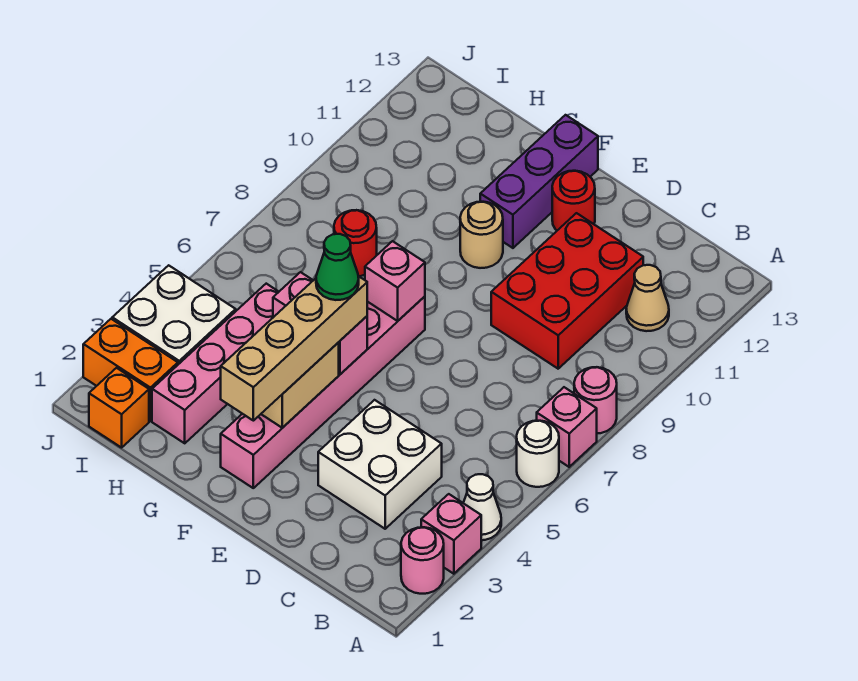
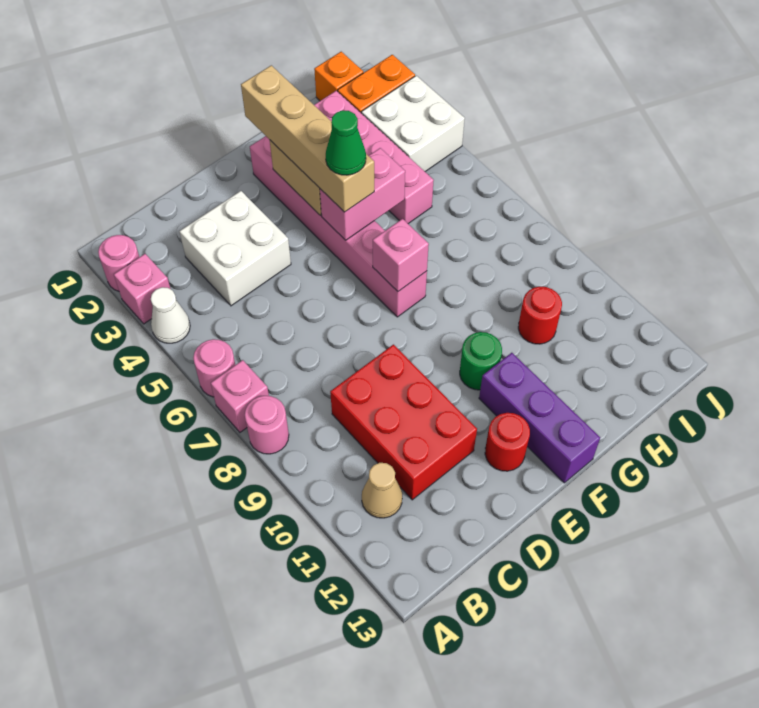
white 1x1 round brick [517,421,559,487] -> pink 1x1 round brick [193,339,235,397]
tan 1x1 round brick [460,202,503,268] -> green 1x1 round brick [460,332,502,390]
red 1x1 round brick [334,210,377,276] -> red 1x1 round brick moved to [518,287,562,344]

